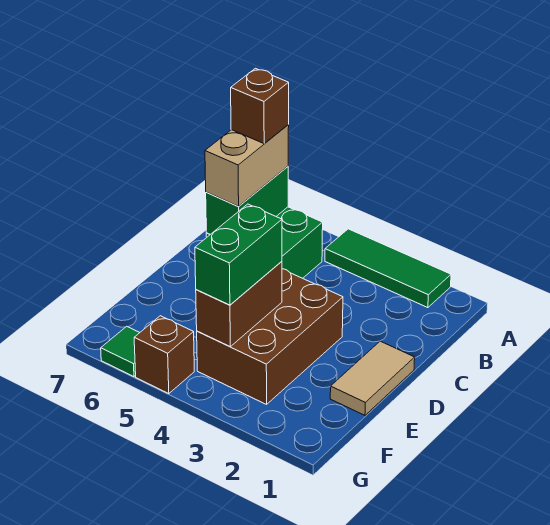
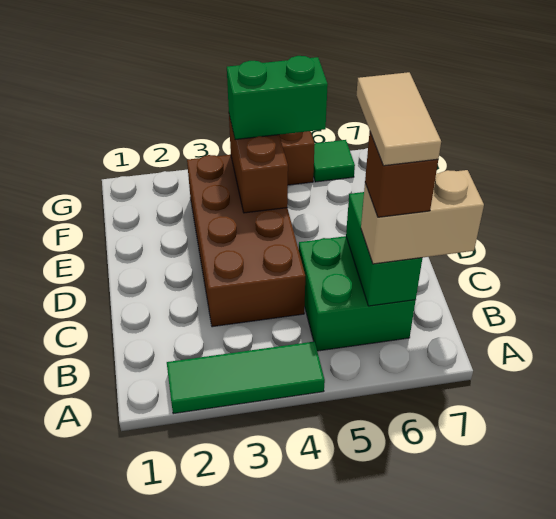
tan 1x2 brick [205,125,289,207] -> tan 1x2 brick turned to [361,170,484,264]
tan 1x2 tile [330,341,415,415] -> tan 1x2 tile moved to [356,72,441,166]
brown 2x3 brick [197,269,343,404] -> brown 2x4 brick [187,155,305,327]
green 1x2 brick [195,204,282,305] -> green 1x2 brick turned to [227,56,328,140]

